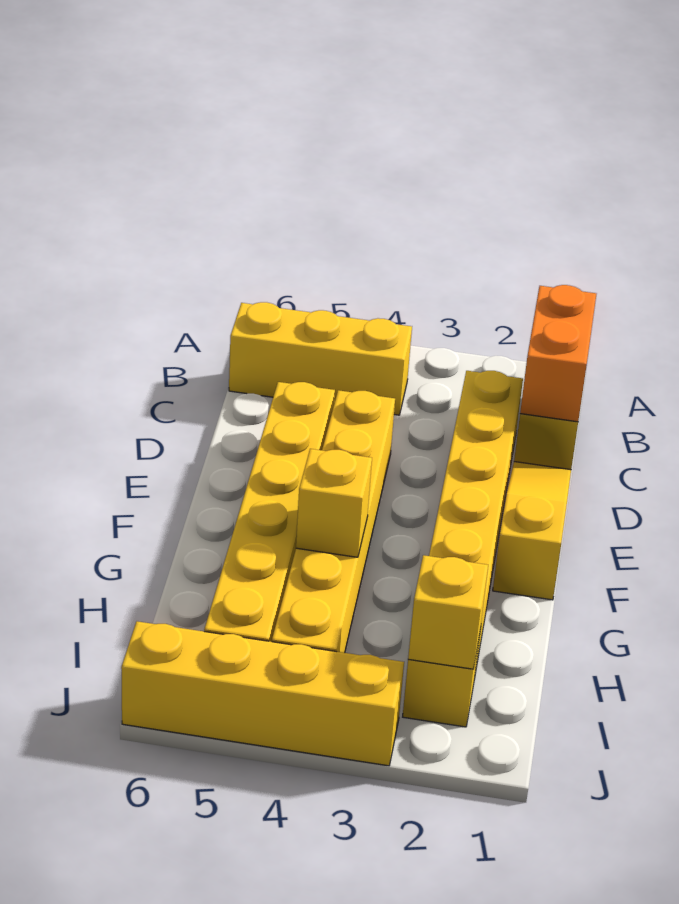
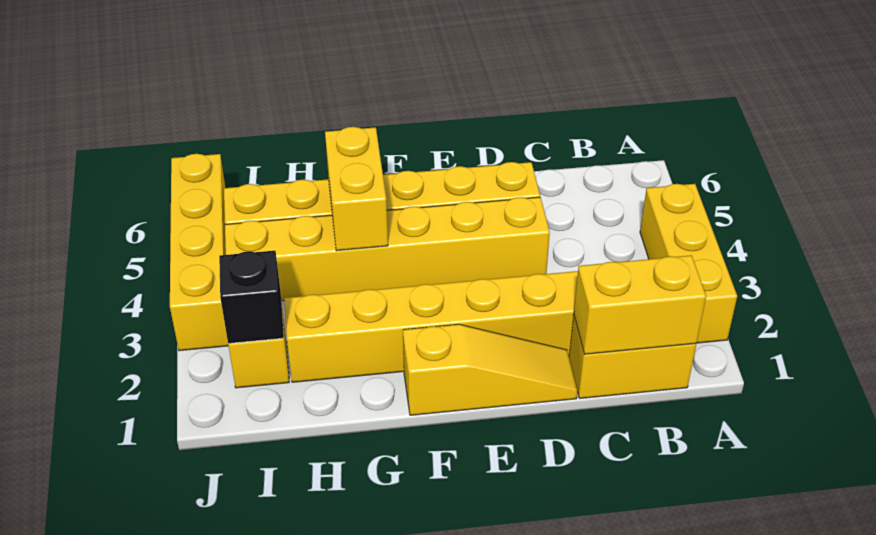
orange 1x2 brick [520,285,596,422] -> yellow 1x2 brick [574,255,706,354]
yellow 1x3 brick [229,302,412,415] -> yellow 1x3 brick moved to [640,184,737,343]
yellow 1x1 brick [296,449,372,557] -> yellow 1x2 brick [325,127,388,251]
yellow 1x1 brick [408,555,488,669] -> black 1x1 brick [219,251,284,343]

